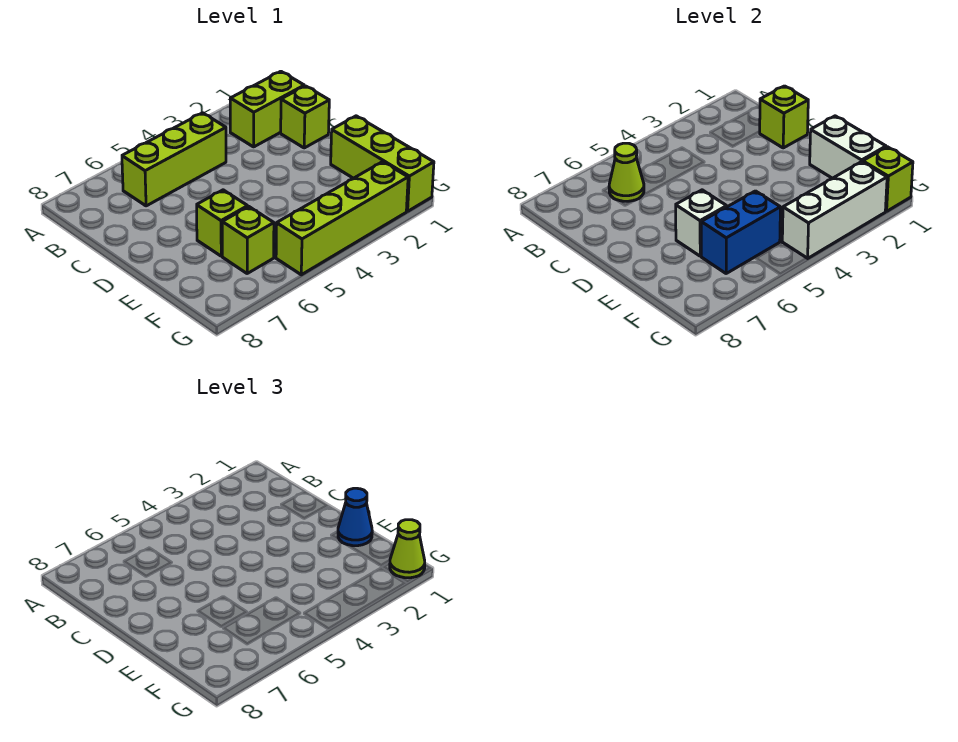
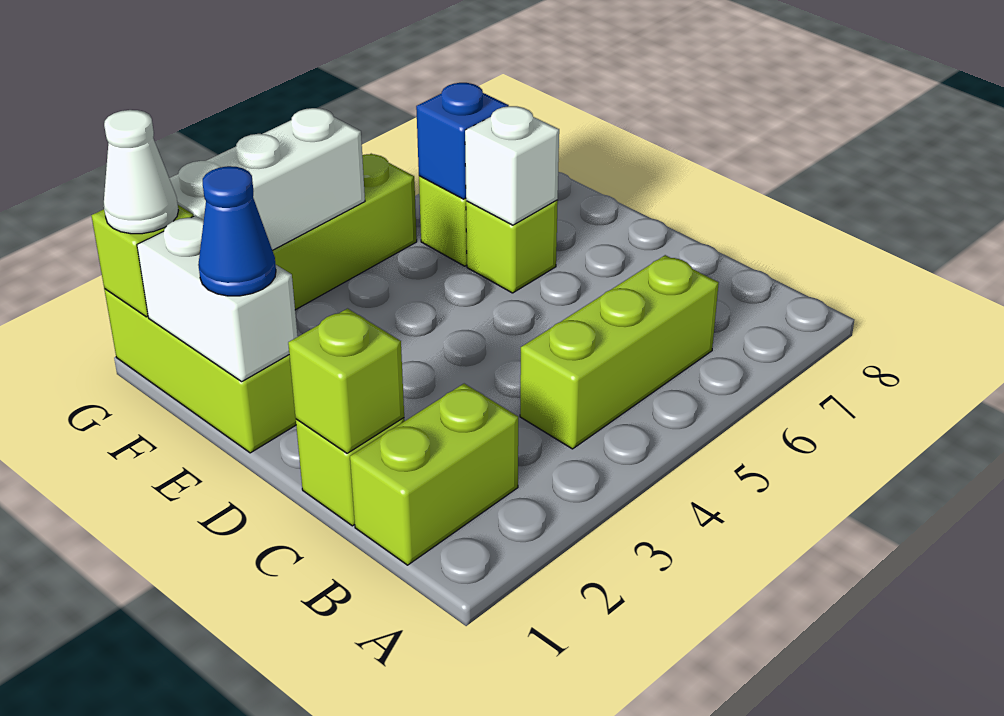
lime 1x1 cone [609,143,644,201] -> none
blue 1x2 brick [701,191,780,273] -> blue 1x1 brick [416,83,509,199]
lime 1x1 cone [390,520,425,578] -> white 1x1 cone [104,110,178,234]

